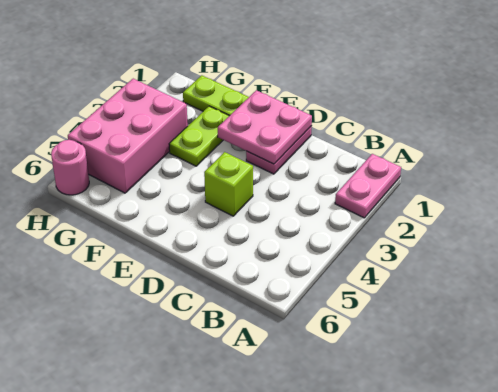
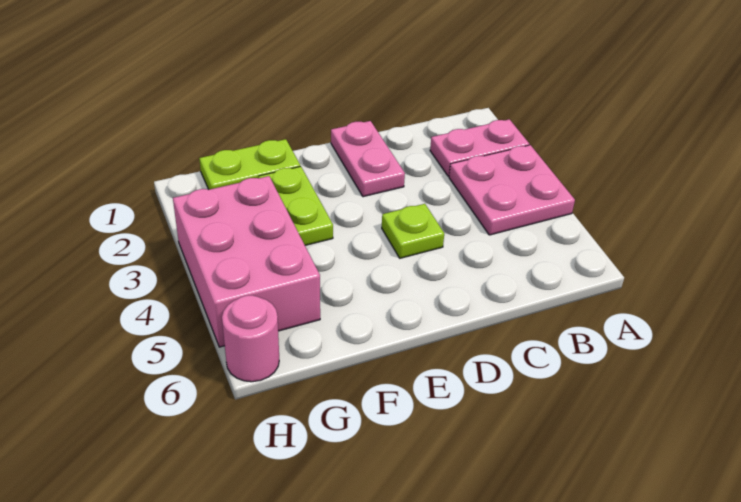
pink 1x2 plate [335,154,401,218] -> pink 1x2 plate turned to [430,119,529,176]
pink 2x2 plate [218,90,312,164] -> pink 2x2 plate moved to [449,145,575,235]
lime 1x1 brick [204,152,253,216] -> lime 1x1 plate [382,204,444,258]

